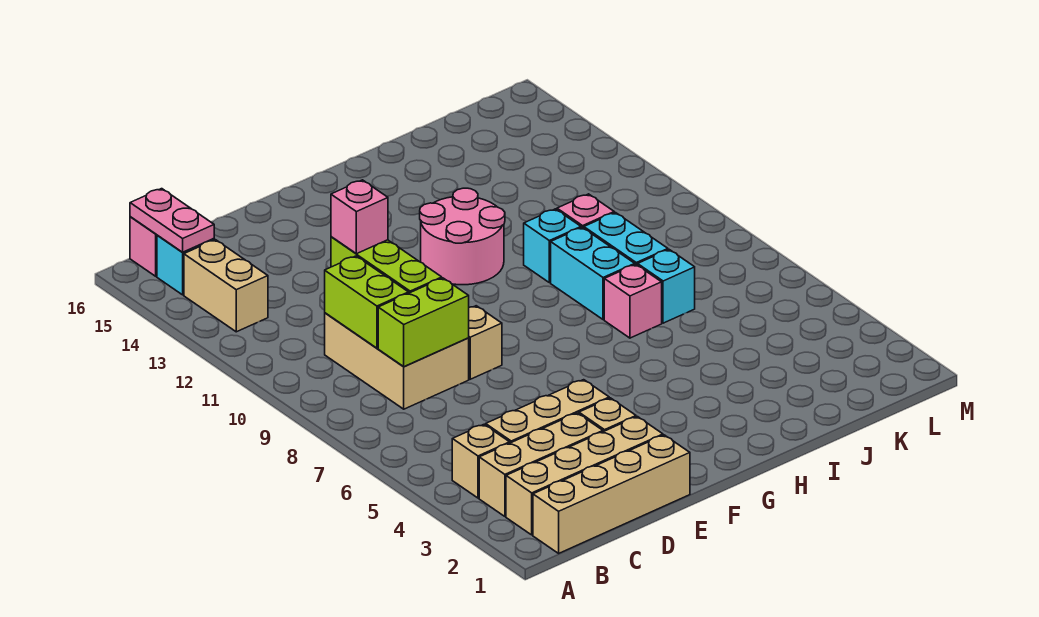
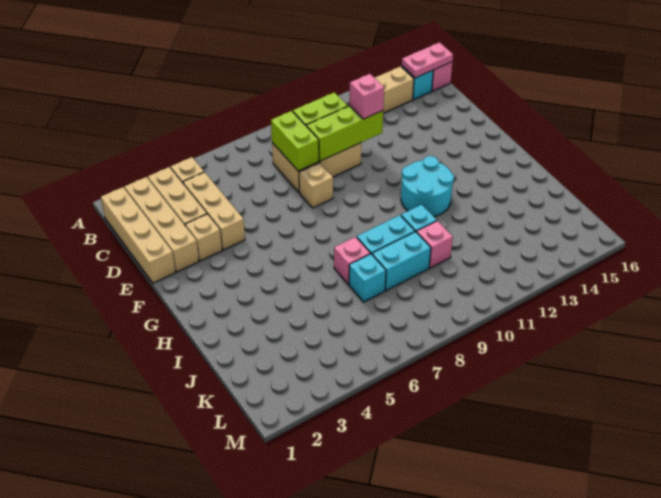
pink 2x2 round brick [420,188,505,285] -> cyan 2x2 round brick [401,156,454,217]

